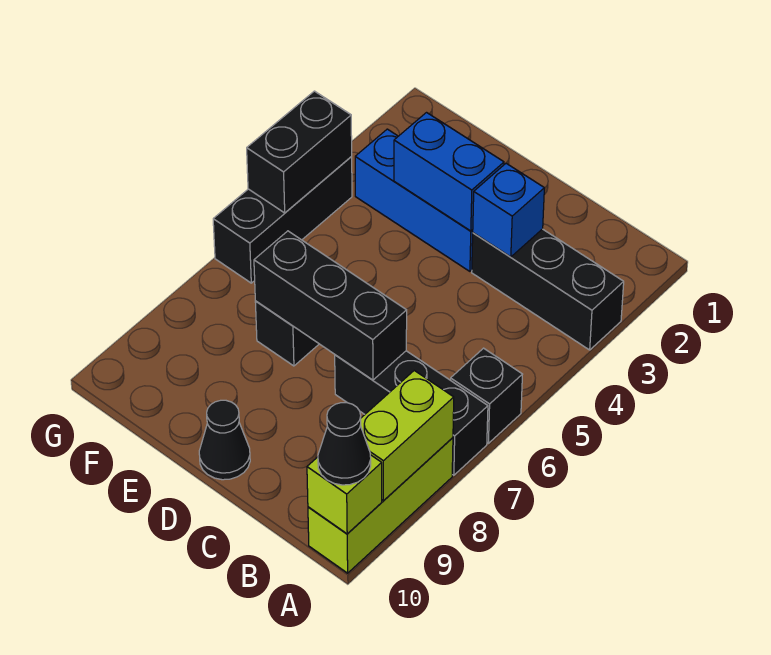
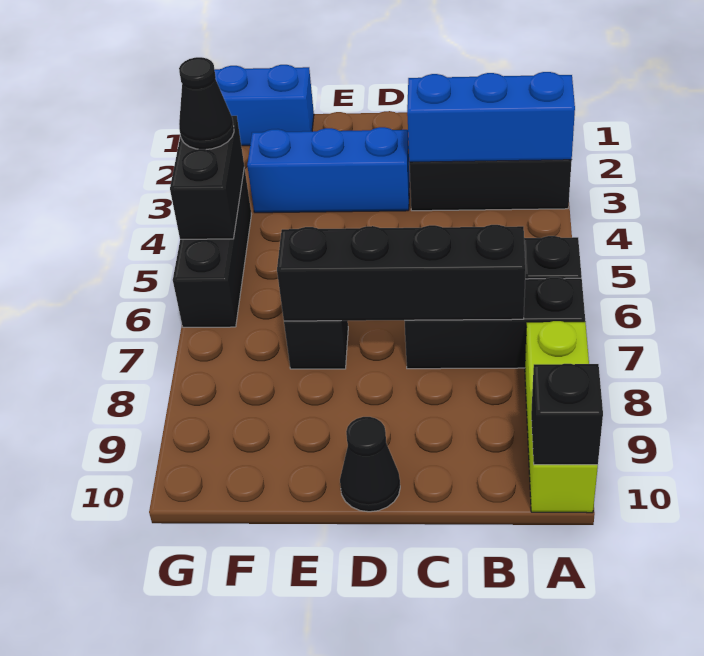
lime 1x2 brick [360,371,454,501] -> none
lime 1x1 brick [307,455,382,534] -> black 1x1 brick [531,364,603,465]
black 1x1 cone [318,403,371,485] -> black 1x1 cone moved to [179,57,234,150]
blue 1x1 brick [473,163,544,257] -> blue 1x3 brick [407,72,575,162]
black 1x3 brick [254,231,407,380] -> black 1x4 brick [277,225,526,321]
blue 1x2 brick [394,113,504,231] -> blue 1x2 brick moved to [215,65,314,146]

